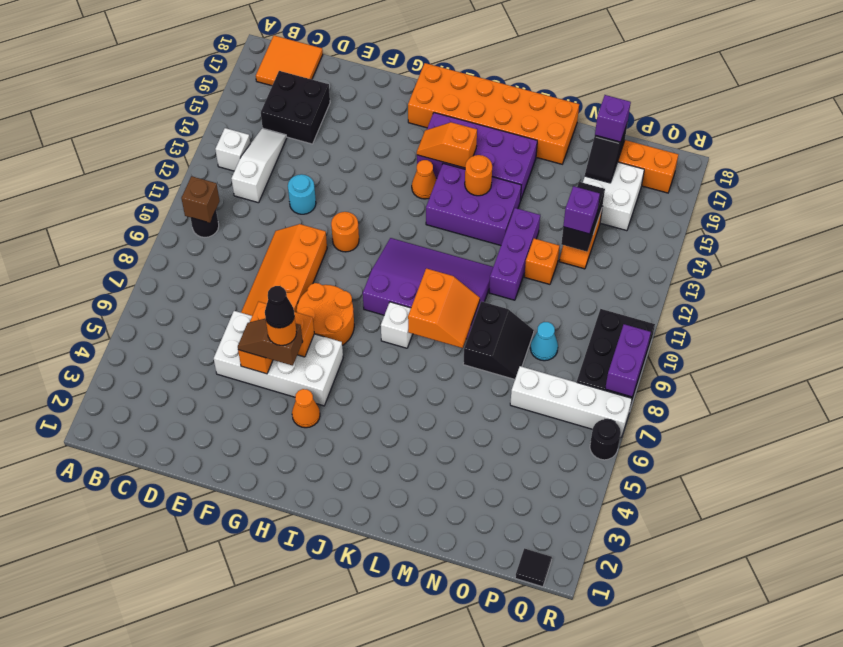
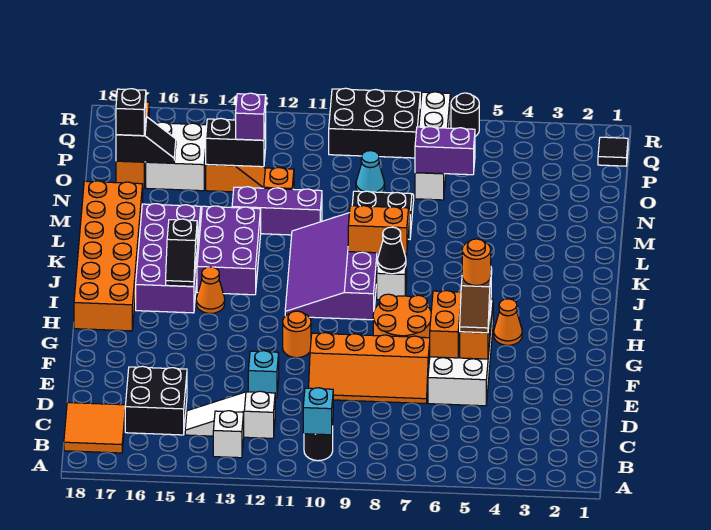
brown 1x1 brick [181,176,220,223] -> cyan 1x1 brick [303,388,333,435]
cyan 1x1 round brick [288,174,316,214] -> cyan 1x1 brick [248,351,279,398]
black 1x1 cone [265,286,294,328] -> black 1x1 cone moved to [377,227,406,274]
orange 1x2 slope [417,122,477,168] -> black 1x2 slope [166,219,197,286]
orange 1x1 round brick [465,155,492,196] -> none
purple 1x1 brick [595,95,631,142] -> black 1x1 brick [116,89,146,136]
purple 1x2 brick [605,324,651,397] -> purple 1x2 brick moved to [415,127,475,175]

